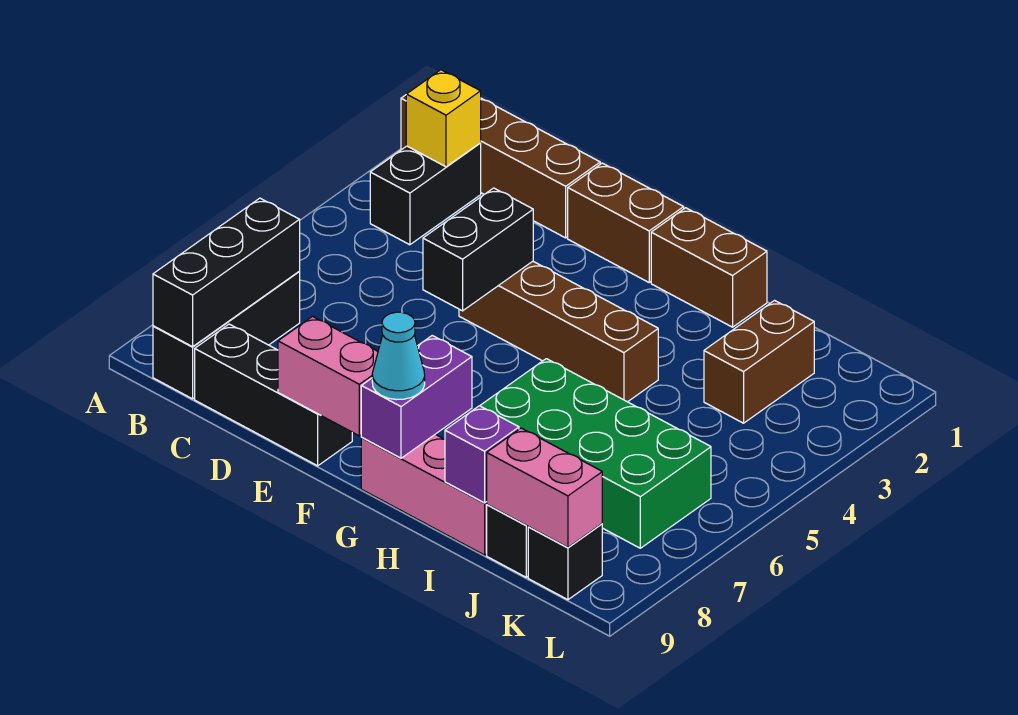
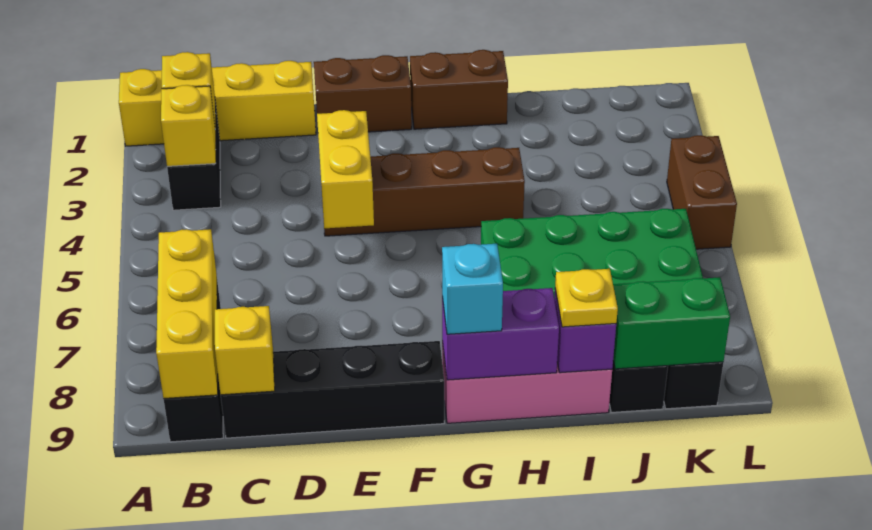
brown 1x4 brick [401,95,600,238] -> yellow 1x4 brick [119,61,316,146]
none -> yellow 1x1 brick [161,85,216,166]
black 1x3 brick [153,198,300,347] -> yellow 1x3 brick [156,229,218,399]
black 1x3 brick [195,324,352,466] -> black 1x4 brick [221,341,444,438]
none -> yellow 1x1 brick [215,306,275,395]
black 1x2 brick [423,188,533,311] -> yellow 1x2 brick [317,110,374,228]
pink 1x2 brick [278,317,378,436] -> none
purple 1x2 brick [361,336,472,458] -> purple 1x2 brick turned to [442,288,559,380]
cyan 1x1 cone [372,312,425,400] -> cyan 1x1 brick [442,244,503,334]
none -> yellow 1x1 plate [555,269,618,327]
brown 1x2 brick [704,300,814,423] -> brown 1x2 brick moved to [667,135,737,249]
pink 1x2 brick [487,428,602,547] -> green 1x2 brick [613,277,730,369]

